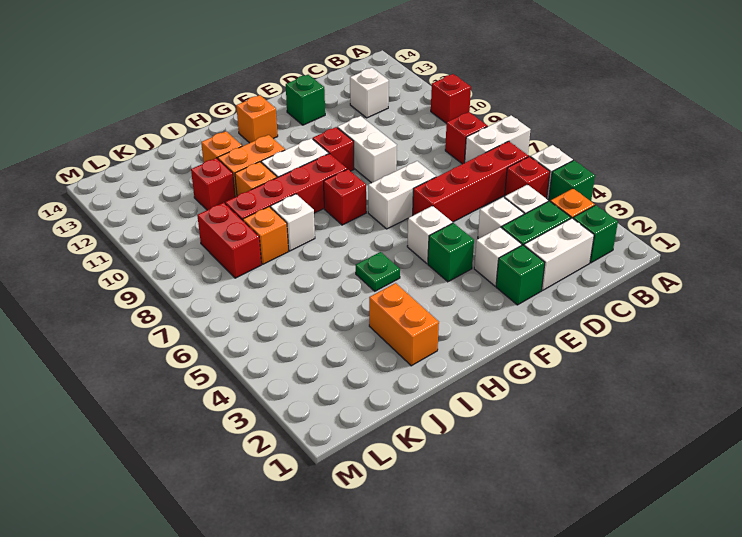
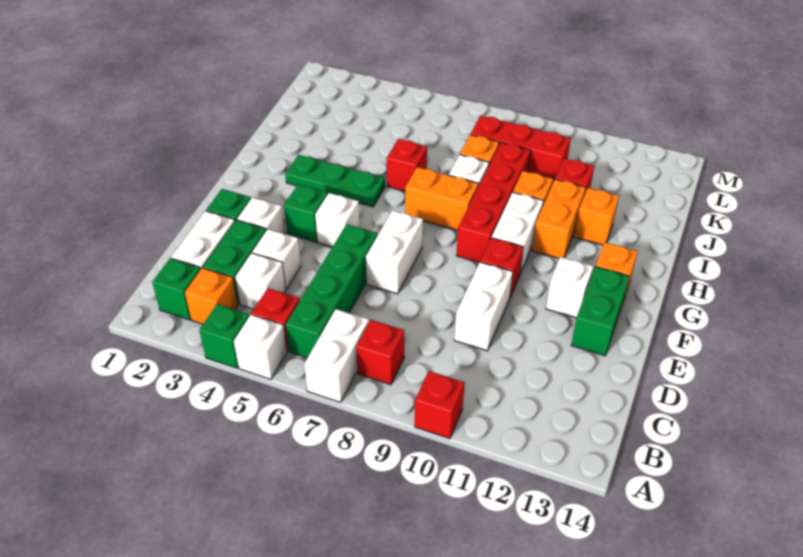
red 1x4 brick [413,141,528,222] -> green 1x4 brick [286,224,377,358]
white 1x1 brick [350,68,389,118] -> white 1x1 brick moved to [546,257,593,318]
white 1x2 brick [337,116,397,183] -> white 1x2 brick turned to [454,262,513,351]
green 1x1 brick [286,75,325,125] -> green 1x2 brick [571,267,629,356]
red 1x1 brick [324,169,366,225] -> red 1x1 brick moved to [387,139,427,191]
green 1x1 plate [356,252,400,291] -> green 1x3 plate [285,155,385,207]
orange 1x2 brick [369,283,439,366] -> orange 1x2 brick moved to [405,167,478,230]
red 1x2 brick [197,203,261,278] -> red 1x3 brick [471,116,571,184]

